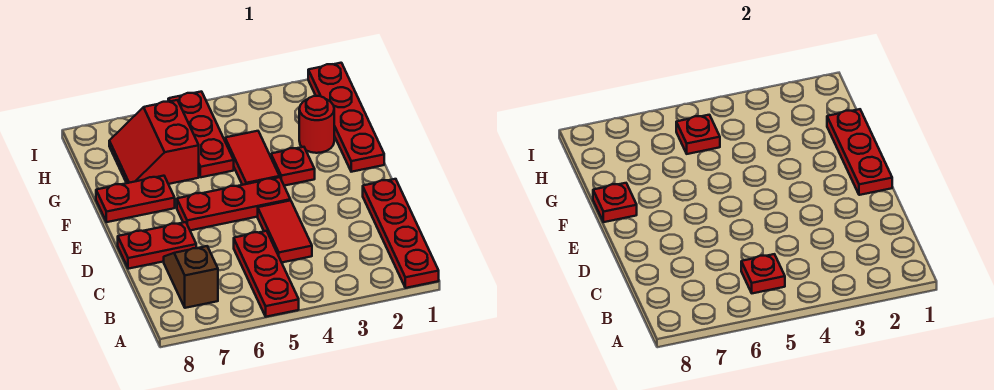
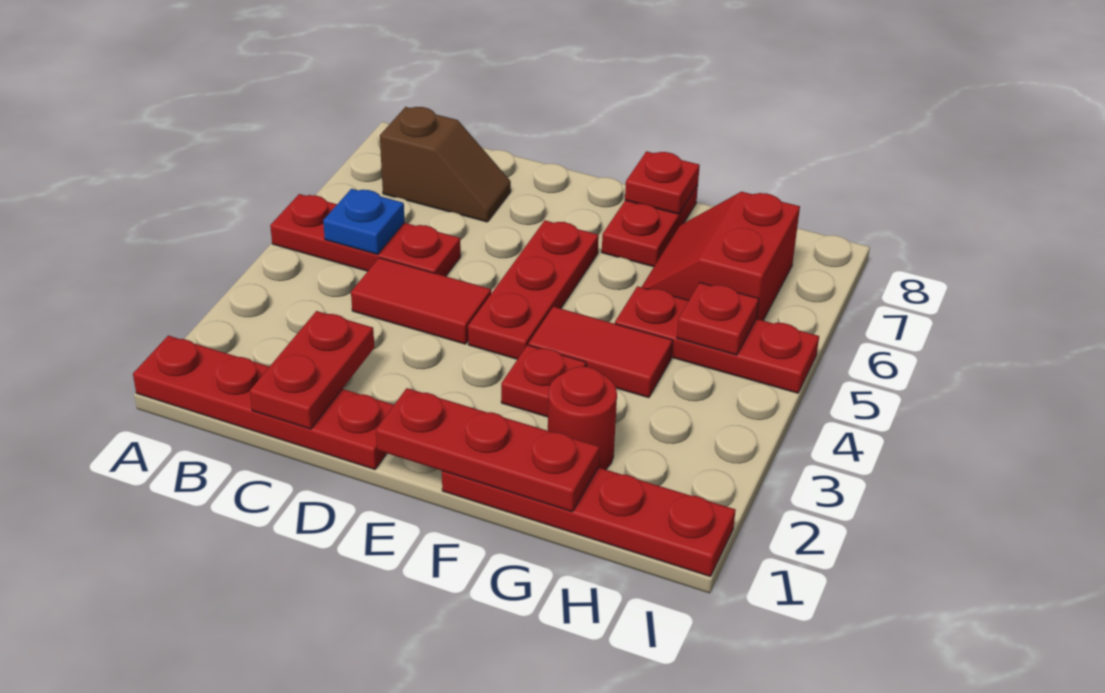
red 1x1 plate [741,254,785,293] -> blue 1x1 plate [323,189,405,254]
red 1x2 plate [118,222,196,269] -> red 1x2 plate moved to [250,311,374,429]
red 2x2 slope [109,100,199,184] -> red 2x2 slope turned to [642,192,800,320]

